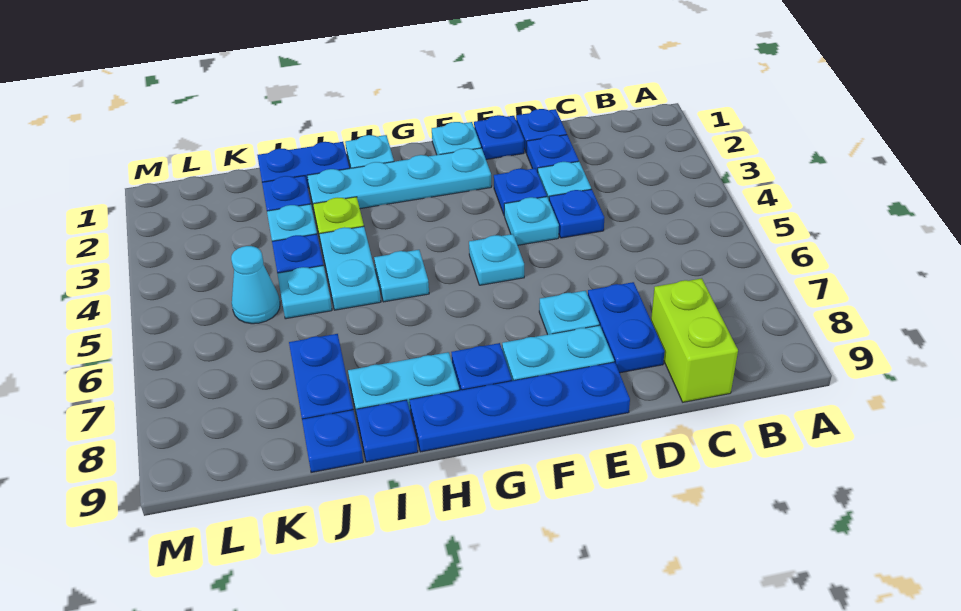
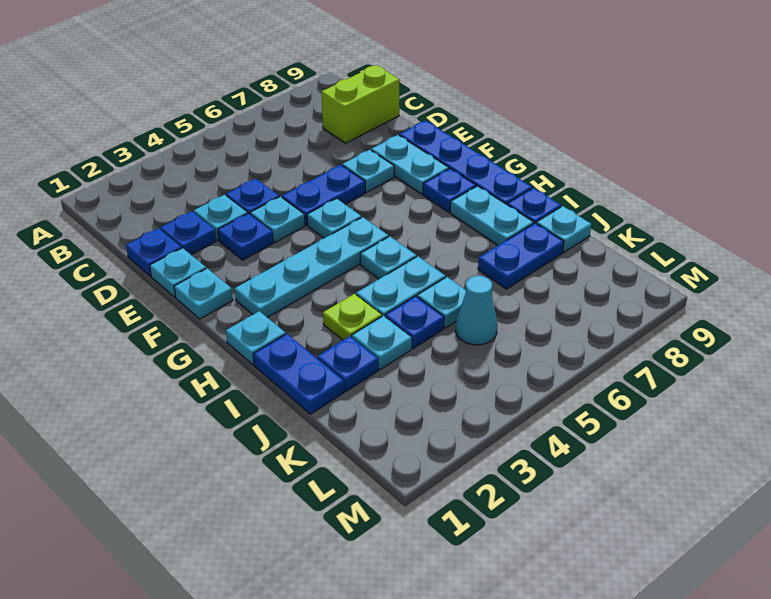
blue 1x2 plate [588,282,665,373] -> blue 1x2 plate moved to [282,165,365,225]
blue 1x1 plate [474,115,524,159] -> cyan 1x1 plate [150,248,206,297]
cyan 1x4 plate [307,148,491,210] -> cyan 1x4 plate turned to [235,217,389,318]
blue 1x1 plate [302,410,363,473] -> cyan 1x1 plate [536,206,591,252]

